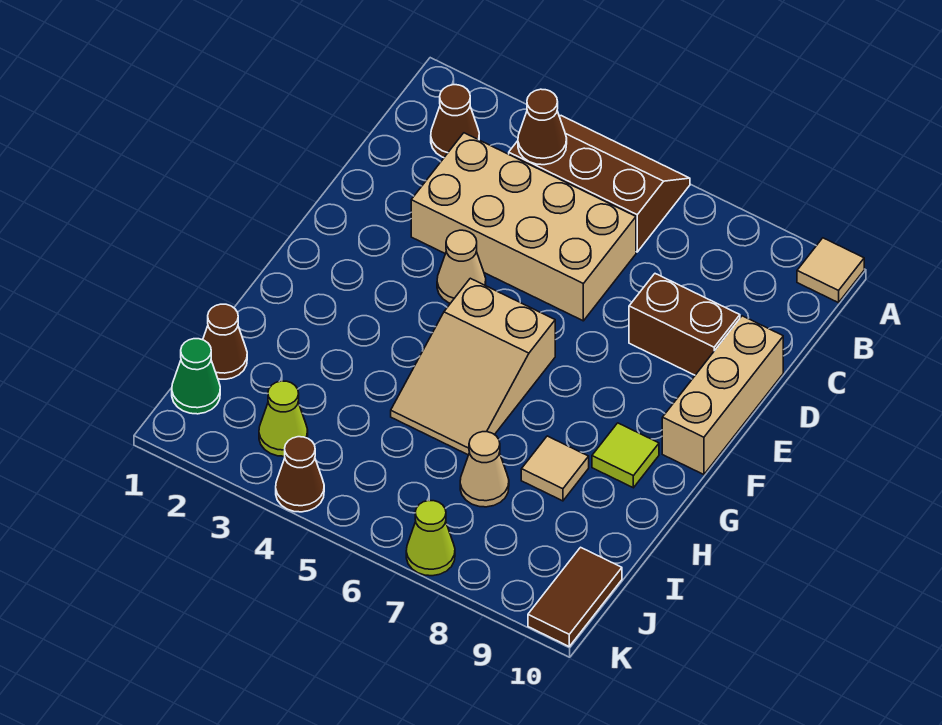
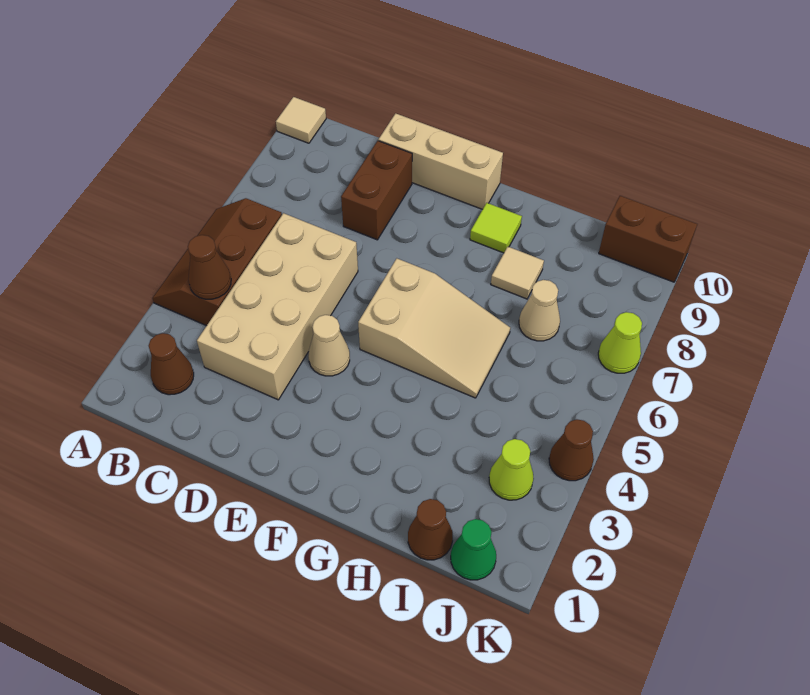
brown 1x2 tile [528,547,622,646] -> brown 1x2 brick [599,196,697,282]

